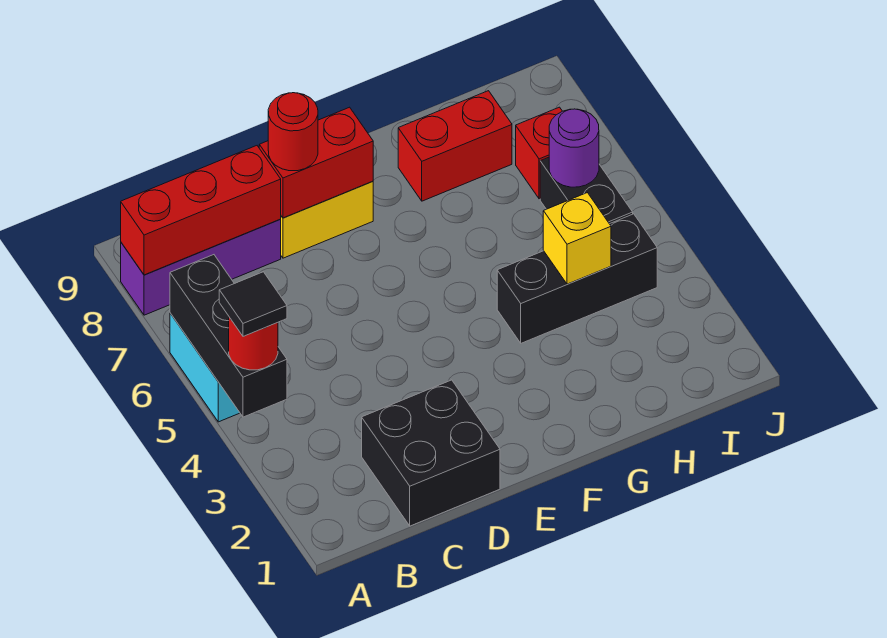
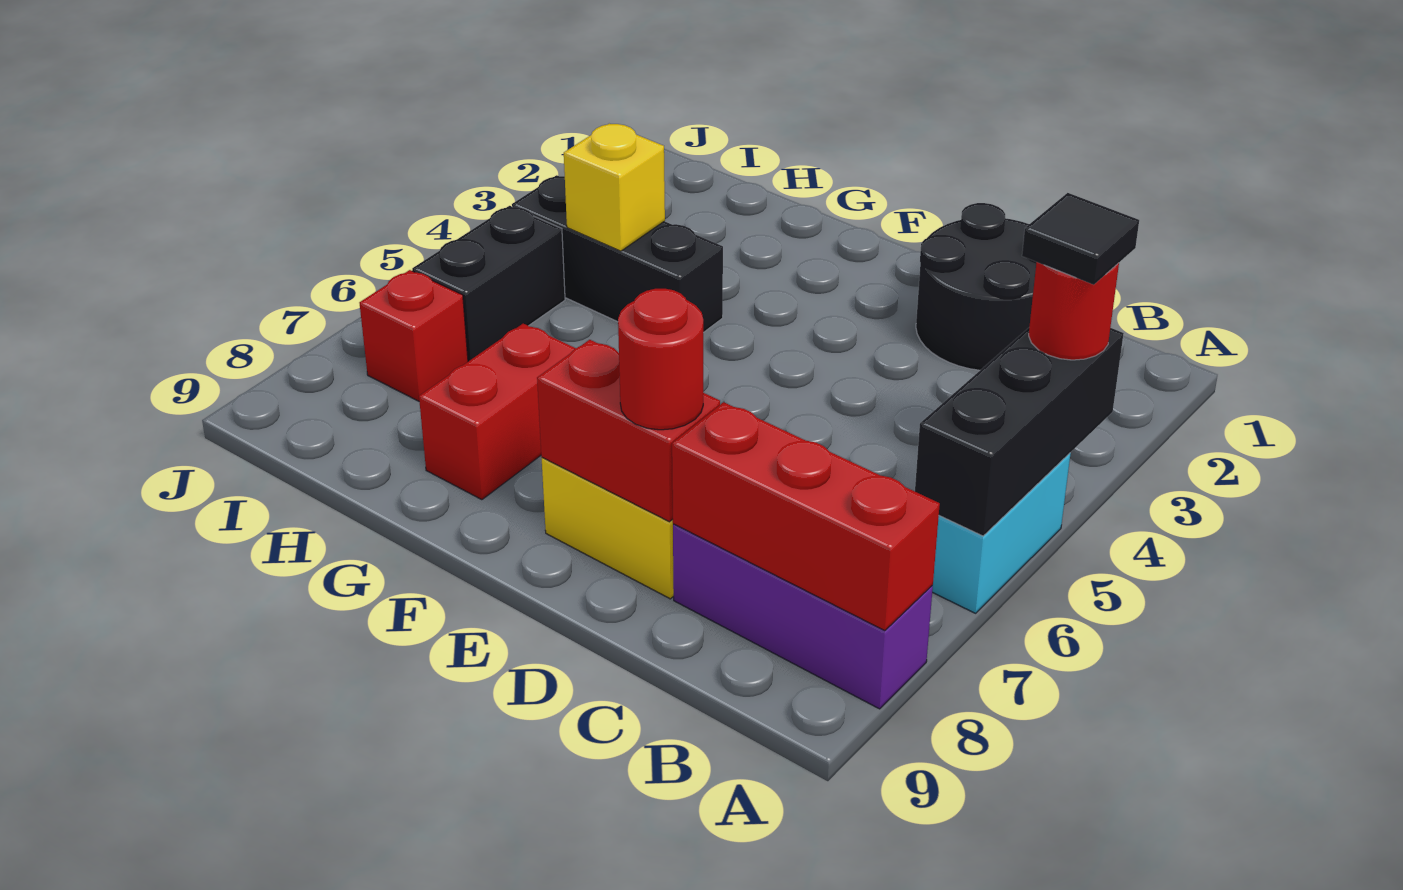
black 2x2 brick [362,380,500,526] -> black 2x2 round brick [916,203,1036,370]
red 1x2 brick [398,91,512,201] -> red 1x2 brick turned to [419,324,576,500]
purple 1x1 round brick [549,109,599,187] -> none

